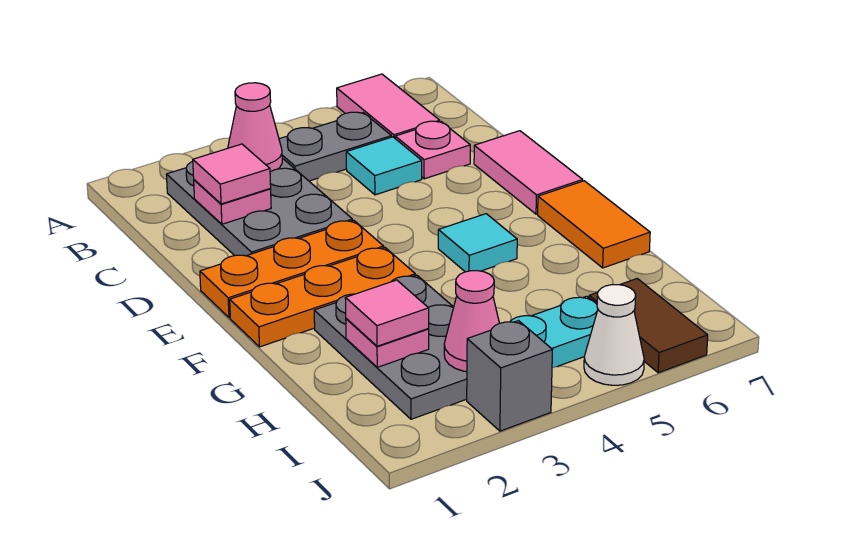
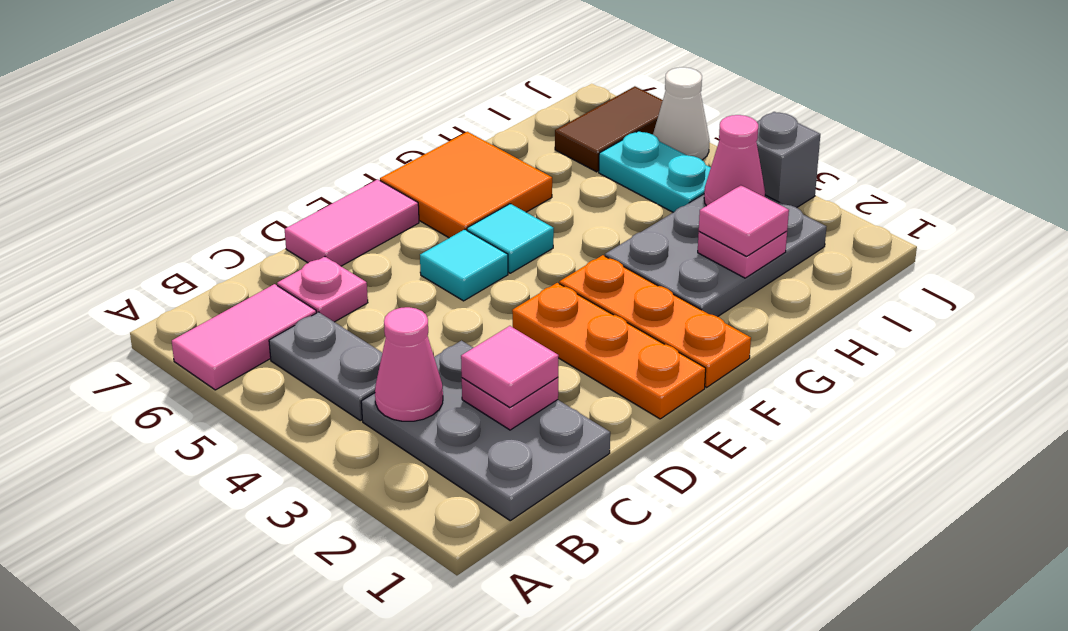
grey 2x3 plate [166,158,353,256] -> grey 2x3 plate turned to [361,341,610,521]
cyan 1x1 tile [346,137,422,195] -> cyan 1x1 tile moved to [420,229,508,301]
orange 1x2 tile [538,181,650,268] -> orange 2x2 tile [380,132,552,238]

